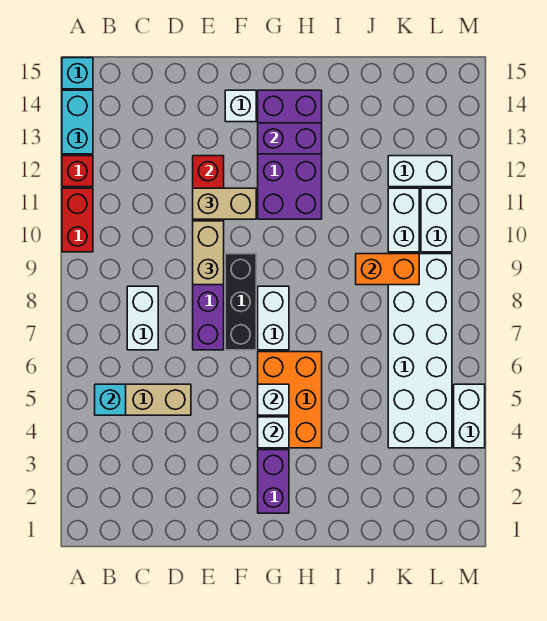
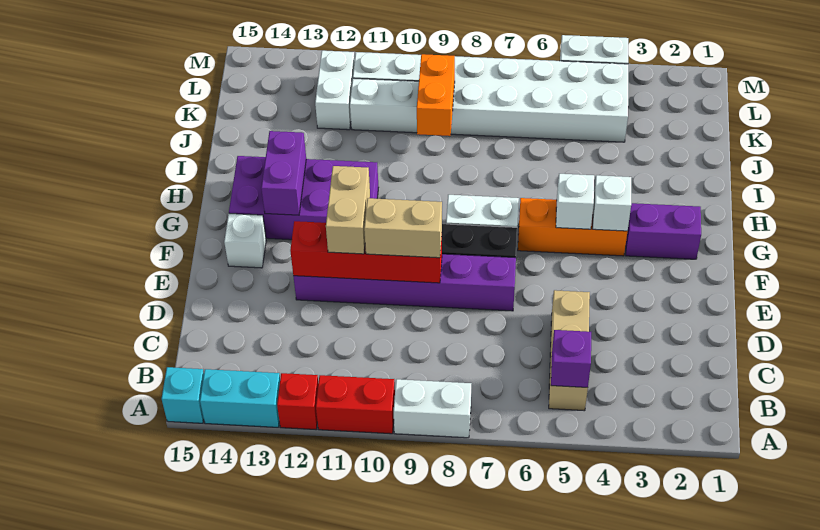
cyan 1x1 brick [95,384,126,415] -> purple 1x1 brick [551,330,591,387]
white 1x2 brick [127,286,158,350] -> white 1x2 brick moved to [394,379,471,438]
orange 2x3 brick [258,352,322,448] -> orange 1x3 brick [518,198,627,256]

